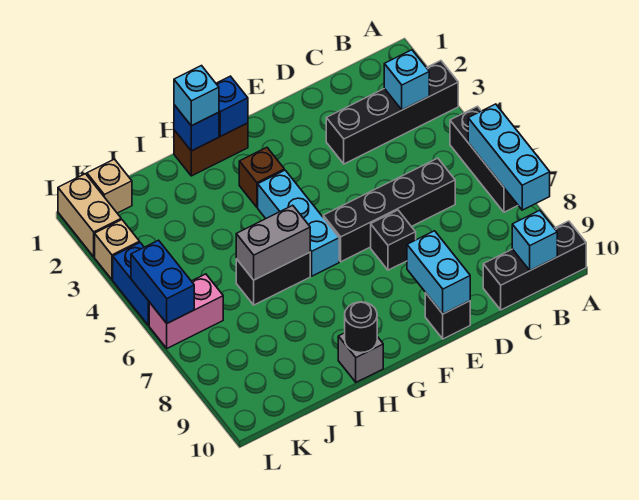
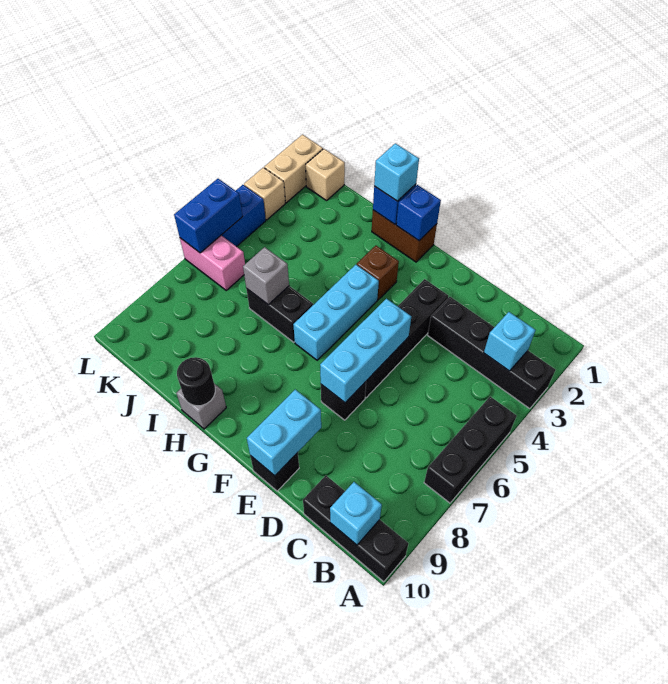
cyan 1x3 brick [468,104,550,210] -> cyan 1x3 brick moved to [320,299,411,403]
black 1x4 brick [323,158,455,262] -> black 1x4 brick turned to [365,279,448,398]
grey 1x2 brick [236,205,310,280] -> grey 1x1 brick [243,247,289,304]

